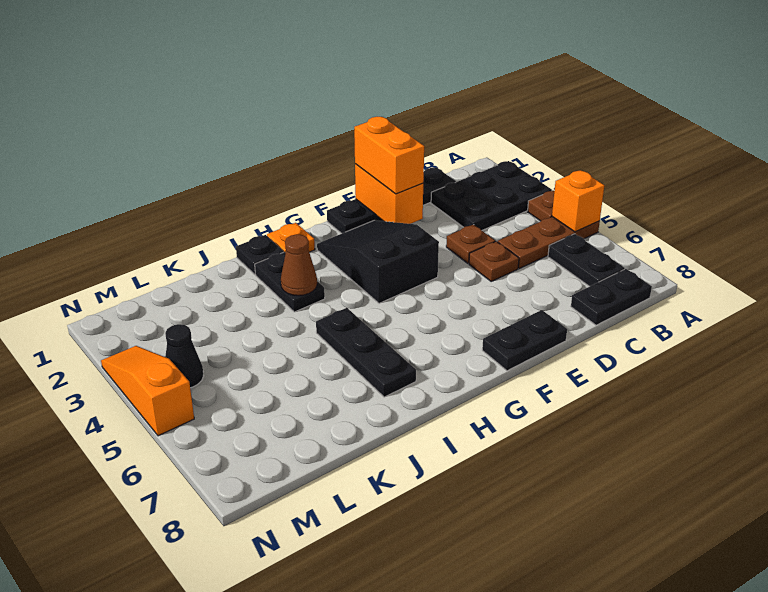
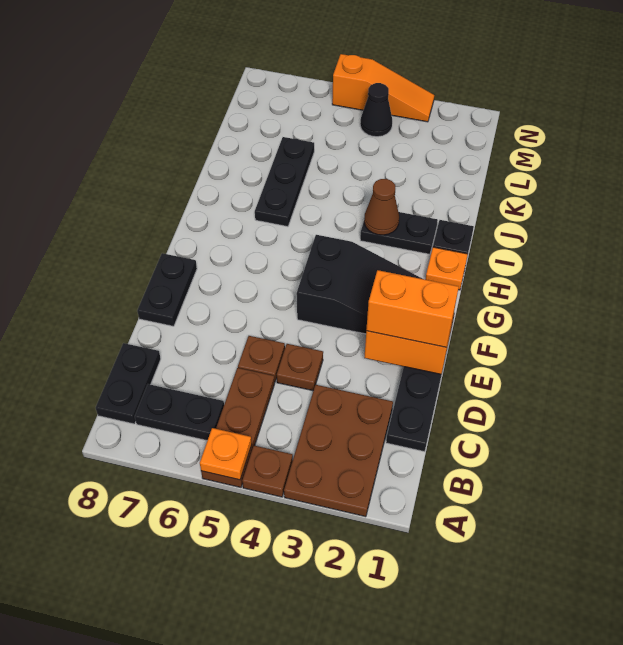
black 2x3 plate [431,161,552,230] -> brown 2x3 plate [284,385,393,517]
orange 1x1 brick [552,170,604,232] -> orange 1x1 plate [200,428,252,480]
black 1x3 plate [316,308,416,397] -> black 1x3 plate turned to [255,137,314,227]

